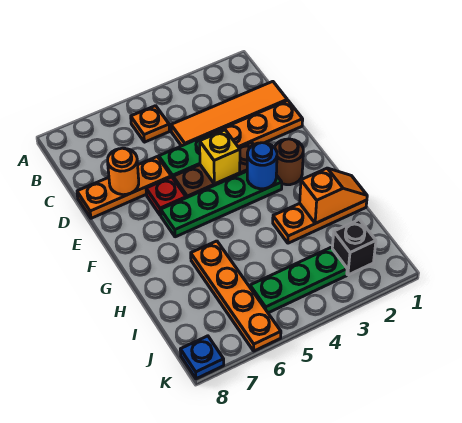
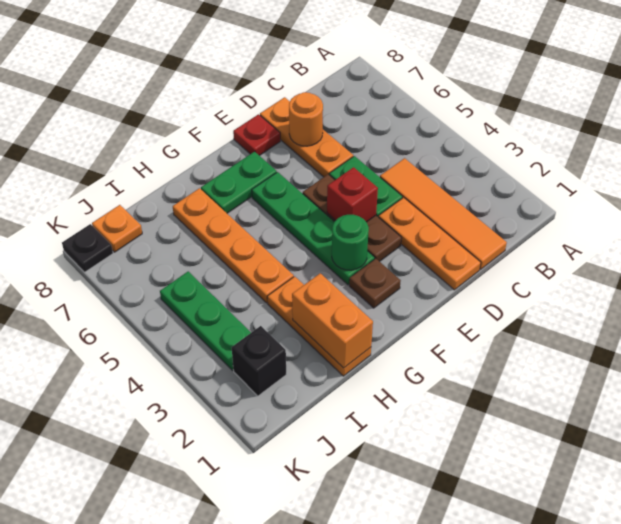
orange 1x1 plate [131,106,169,142] -> orange 1x1 plate moved to [92,205,142,252]
yellow 1x1 brick [200,130,240,184] -> red 1x1 brick [327,167,378,222]
red 1x1 plate [146,177,186,215] -> red 1x1 plate moved to [233,114,280,156]
brown 1x1 round brick [275,139,303,185] -> brown 1x1 plate [349,259,401,308]
blue 1x1 round brick [247,143,277,189] -> green 1x1 round brick [332,215,369,270]
none -> green 1x2 plate [201,152,277,213]
orange 1x2 slope [300,168,367,223] -> orange 1x2 brick [292,273,373,368]
orange 1x4 plate [191,241,281,351] -> orange 1x4 plate turned to [173,188,294,303]
blue 1x1 plate [180,336,224,379] -> black 1x1 plate [62,224,113,272]

